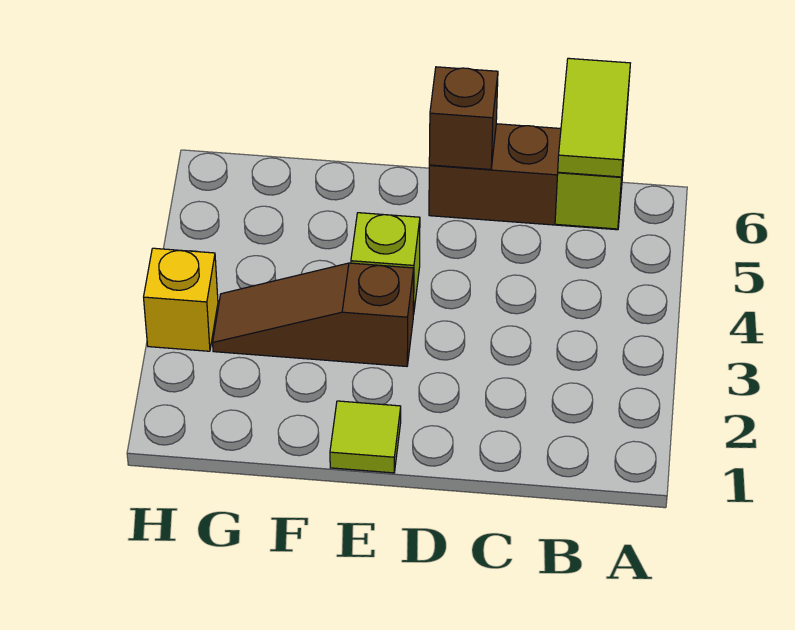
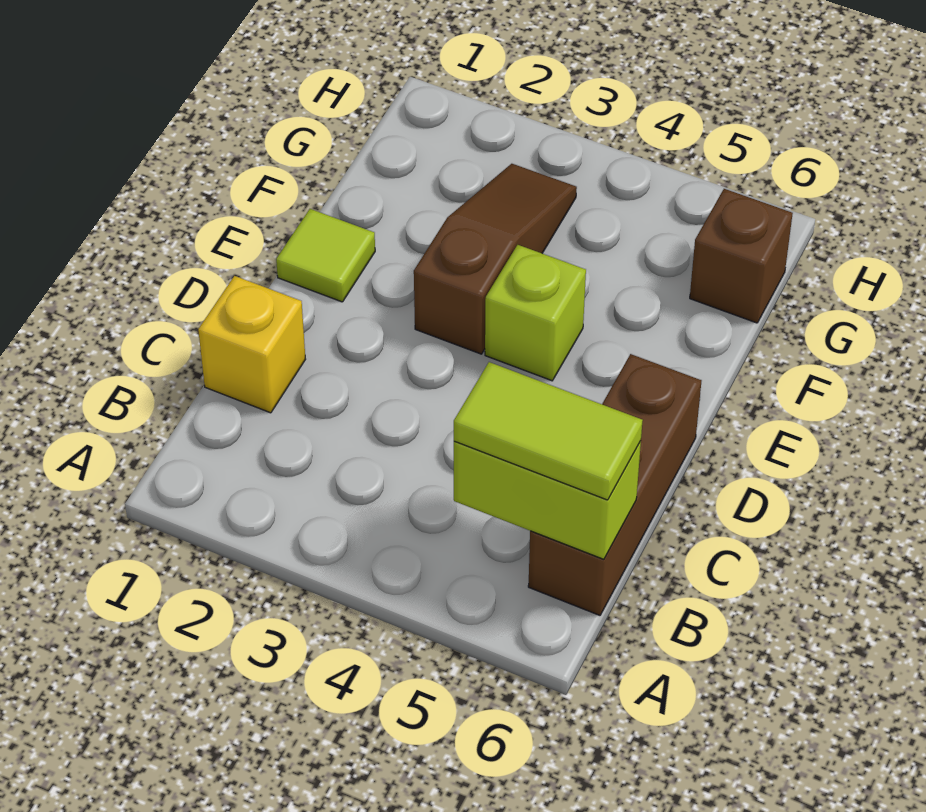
brown 1x1 brick [429,67,498,169] -> brown 1x1 brick moved to [690,189,793,323]
yellow 1x1 brick [144,248,218,351] -> yellow 1x1 brick moved to [198,276,306,413]

